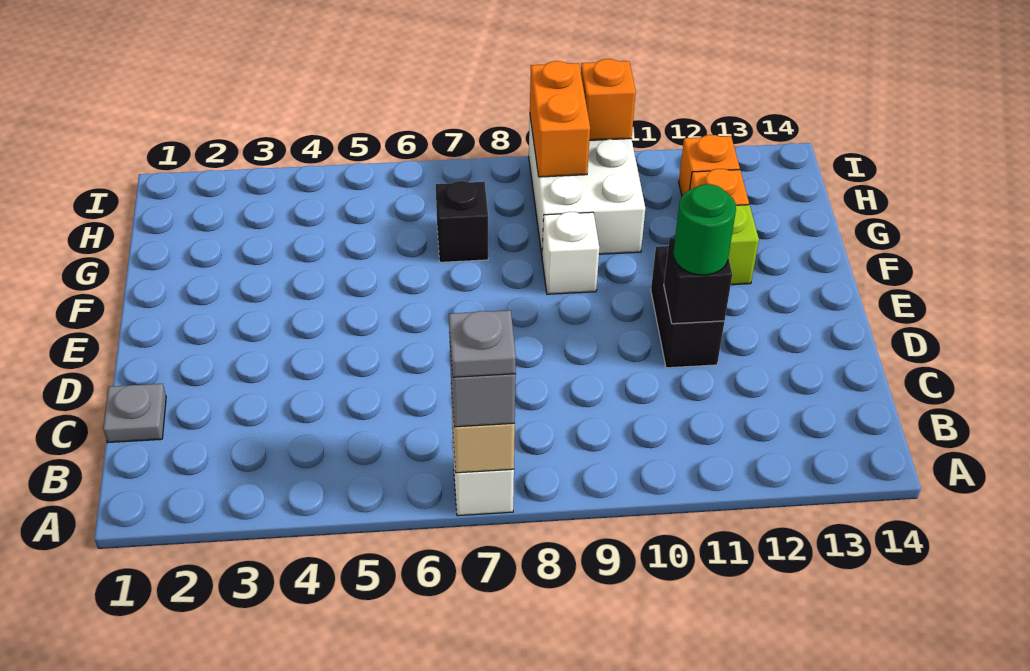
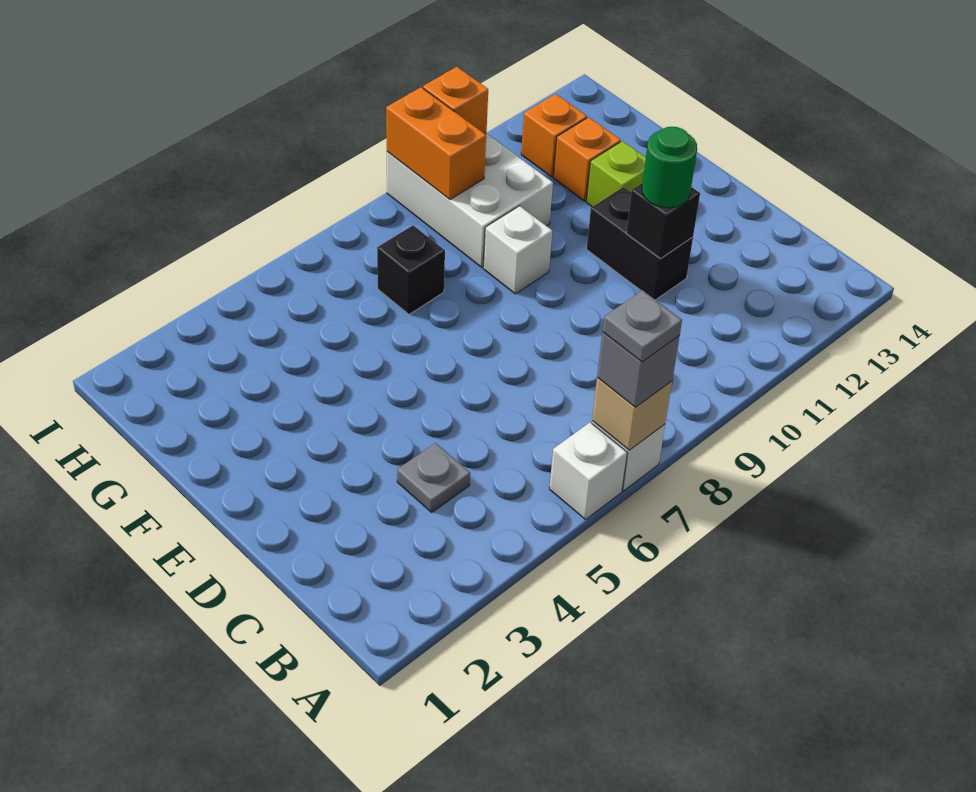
none -> white 1x1 brick [549,422,627,519]
grey 1x1 plate [103,384,166,442] -> grey 1x1 plate moved to [397,443,470,512]

